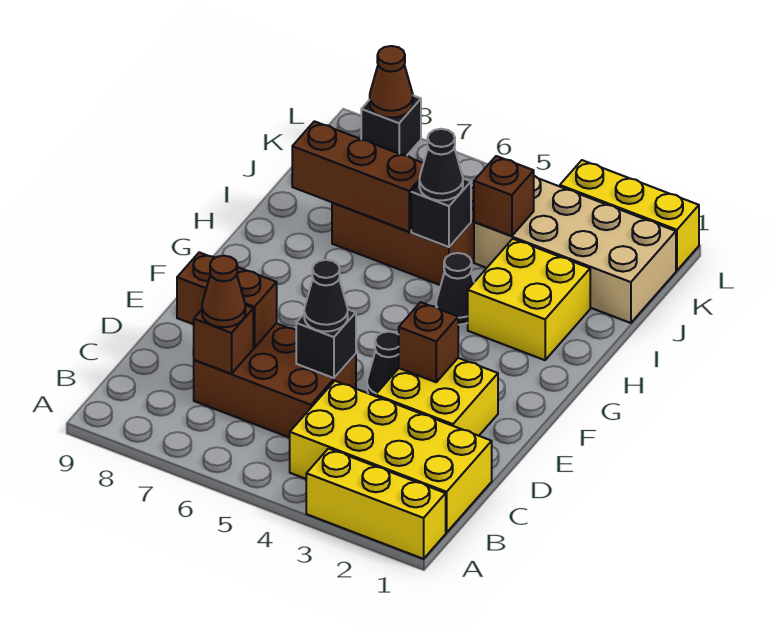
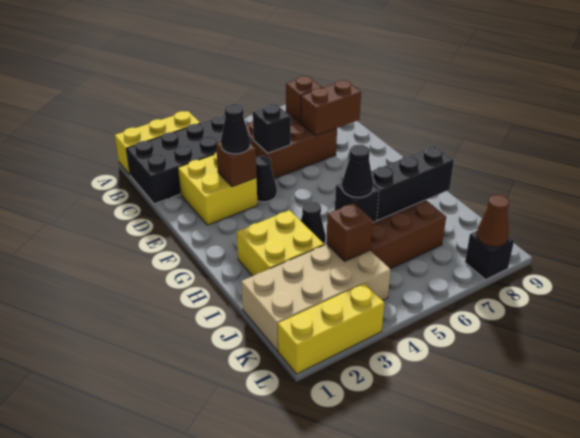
yellow 2x4 brick [290,381,492,533] -> black 2x4 brick [126,115,252,204]
brown 1x1 cone [202,256,245,327] -> none
black 1x1 cone [304,260,348,331] -> black 1x1 cone moved to [221,104,250,154]
brown 1x3 brick [292,121,423,232] -> black 1x3 brick [371,146,454,220]

